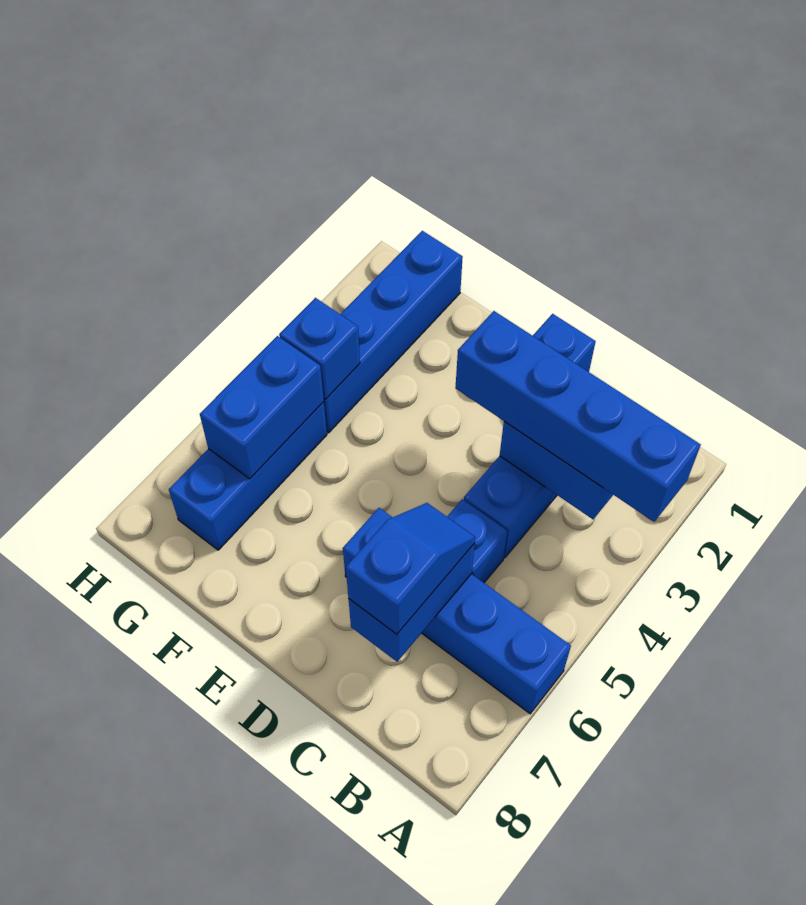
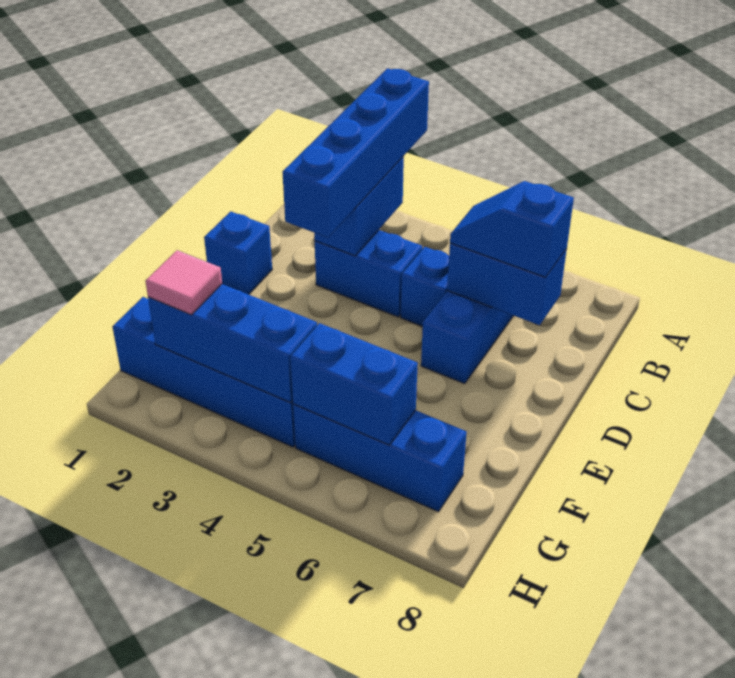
none -> pink 1x1 tile [145,250,222,315]
blue 1x1 brick [279,298,360,400] -> blue 1x3 brick [148,284,317,403]

